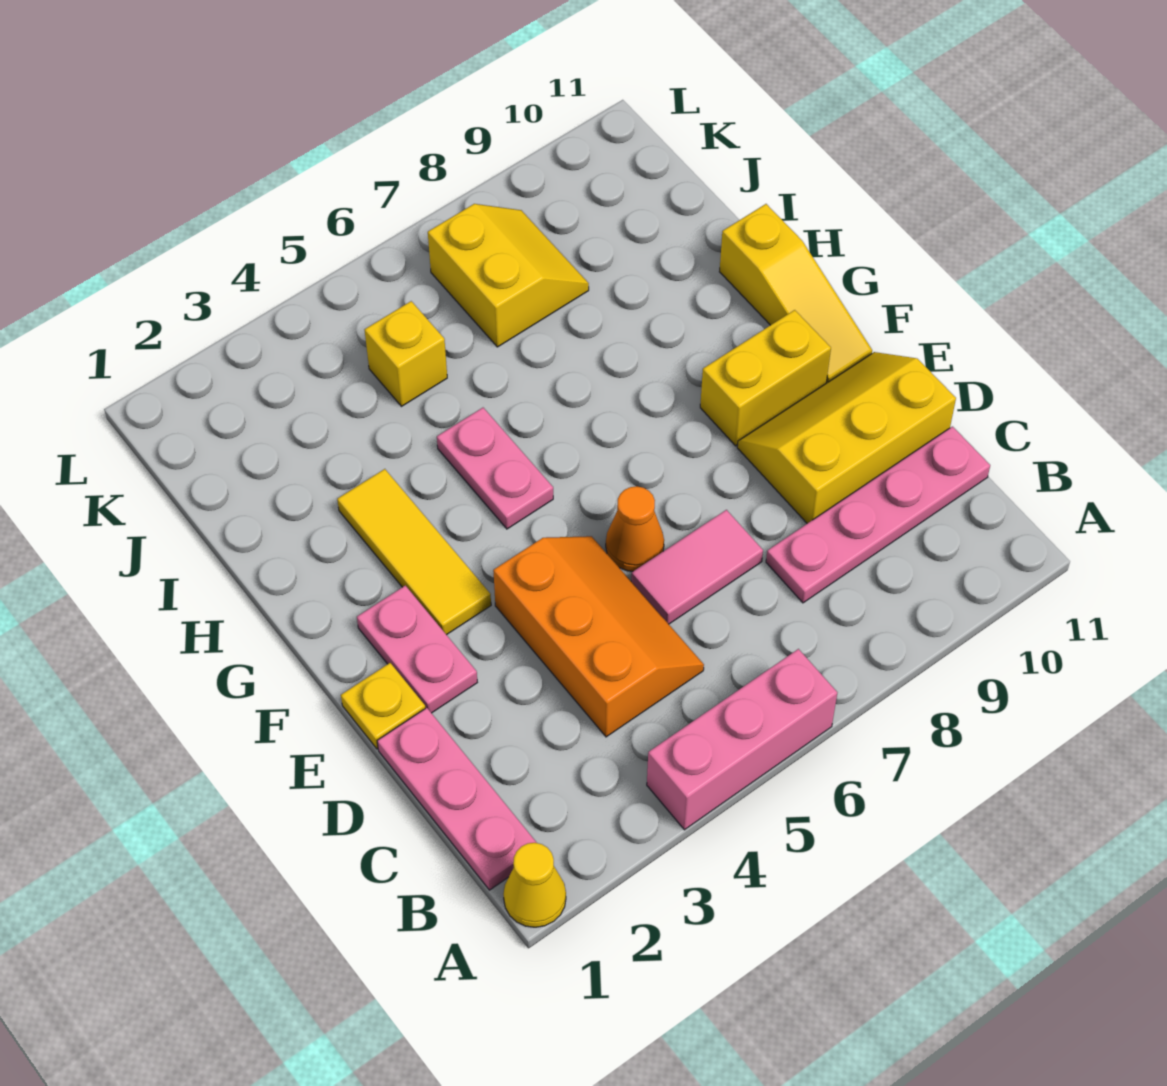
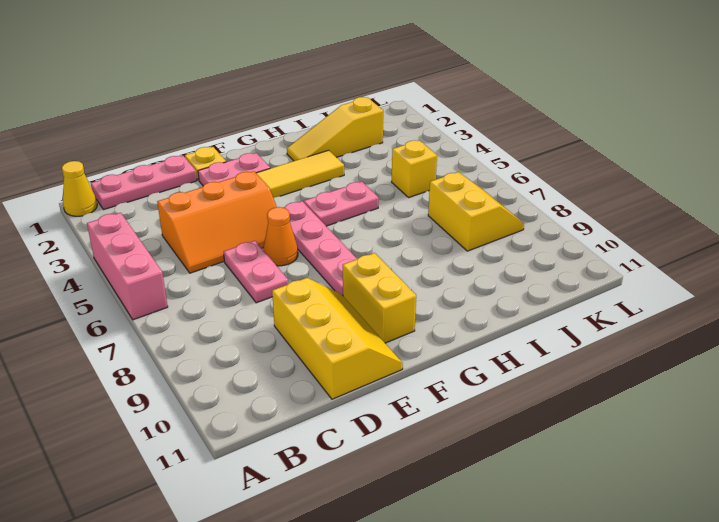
pink 1x4 plate [766,427,990,603] -> pink 1x4 plate moved to [283,201,357,296]
pink 1x2 tile [631,510,763,624] -> pink 1x2 plate [224,241,288,303]
yellow 1x3 slope [720,204,872,383] -> yellow 1x3 slope moved to [287,97,383,161]
yellow 2x2 slope [428,204,589,347] -> yellow 2x2 slope turned to [428,172,524,251]

